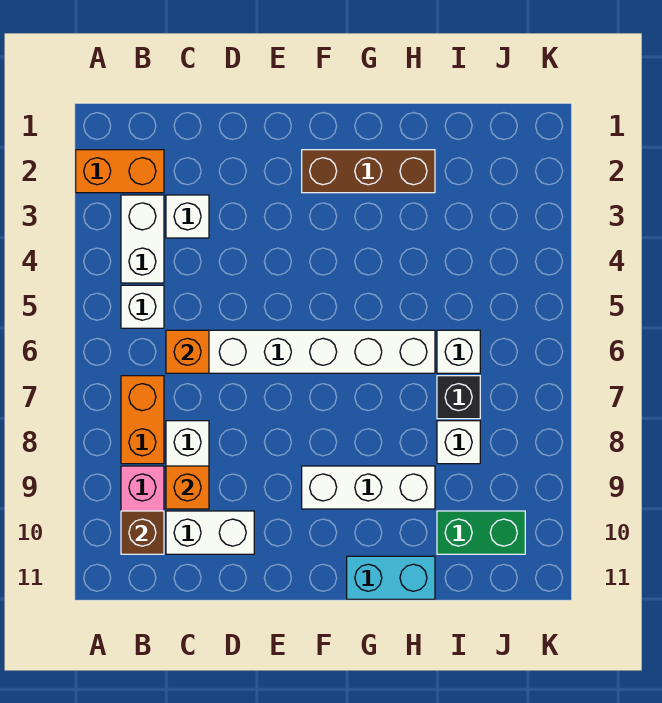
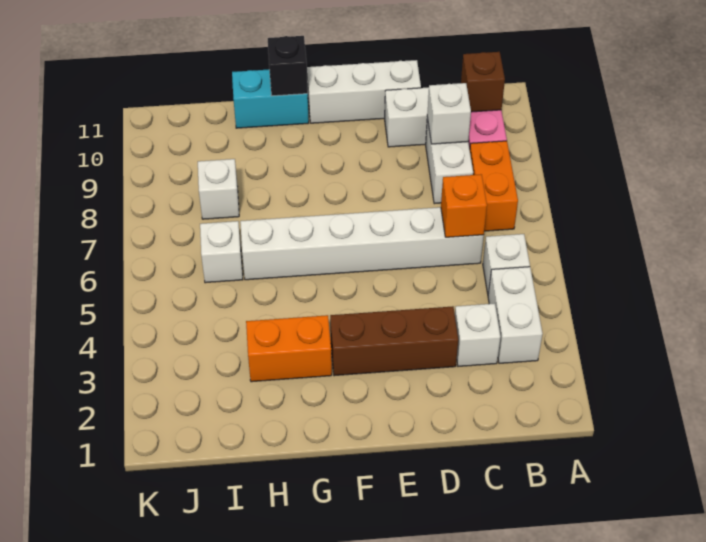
orange 1x2 brick [76,150,164,193] -> orange 1x2 brick moved to [246,315,332,382]
orange 1x1 brick [166,466,209,509] -> white 1x1 brick [427,83,471,144]
brown 1x3 brick [302,150,435,193] -> brown 1x3 brick moved to [330,306,458,376]
white 1x3 brick [302,466,435,509] -> white 1x3 brick moved to [307,60,421,123]
black 1x1 brick [437,376,480,419] -> black 1x1 brick moved to [268,36,308,96]
green 1x2 brick [437,511,525,554] -> none

